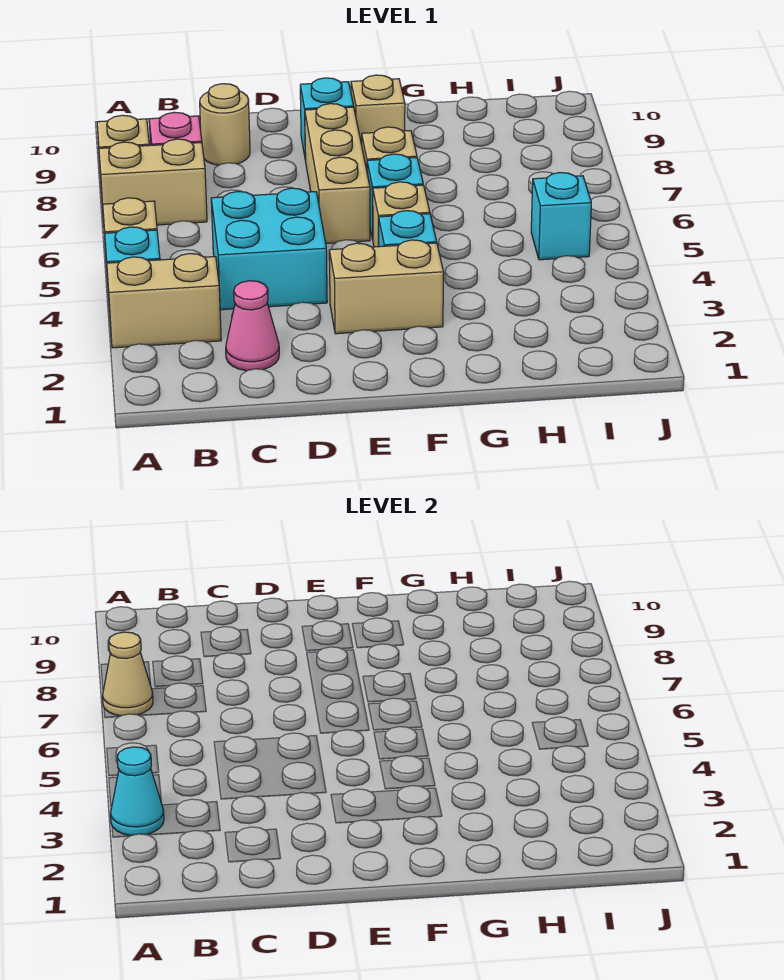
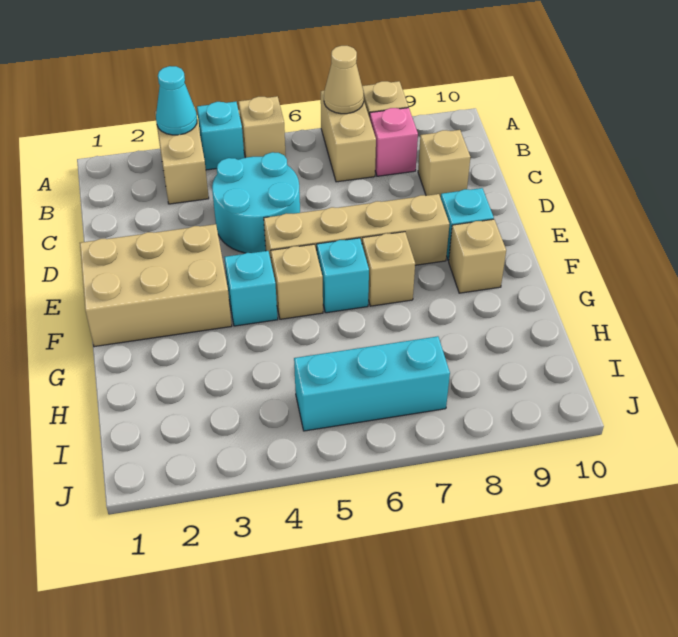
pink 1x1 cone [226,281,279,371] -> none
cyan 2x2 brick [211,188,327,310] -> cyan 2x2 round brick [212,152,300,253]
tan 1x1 round brick [200,84,250,165] -> tan 1x1 brick [418,130,470,198]
tan 1x2 brick [329,240,444,334] -> tan 2x3 brick [80,224,232,347]
tan 1x3 brick [305,104,370,243] -> tan 1x4 brick [264,194,449,265]
cyan 1x1 brick [531,173,591,260] -> cyan 1x3 brick [294,336,450,431]

